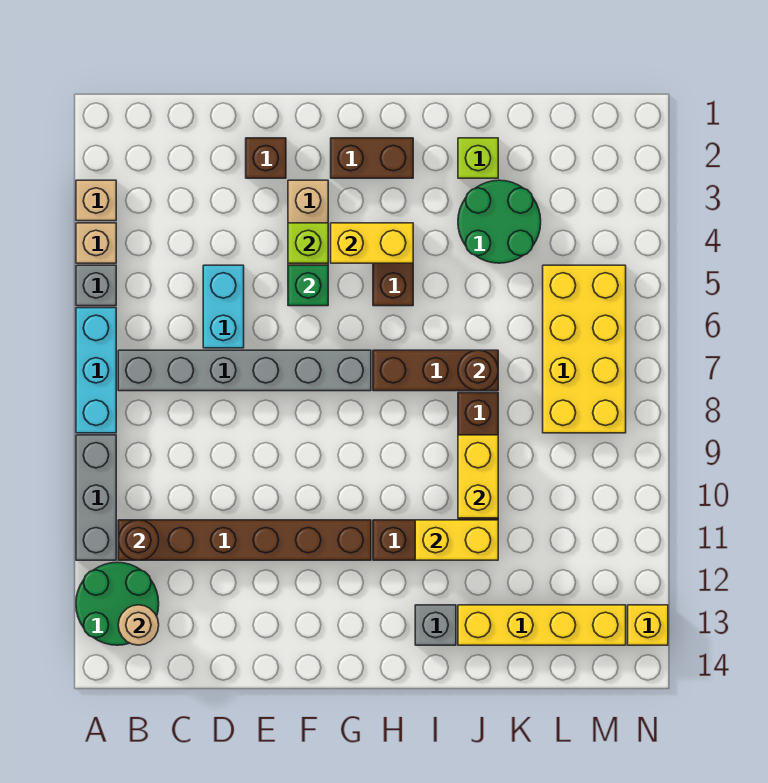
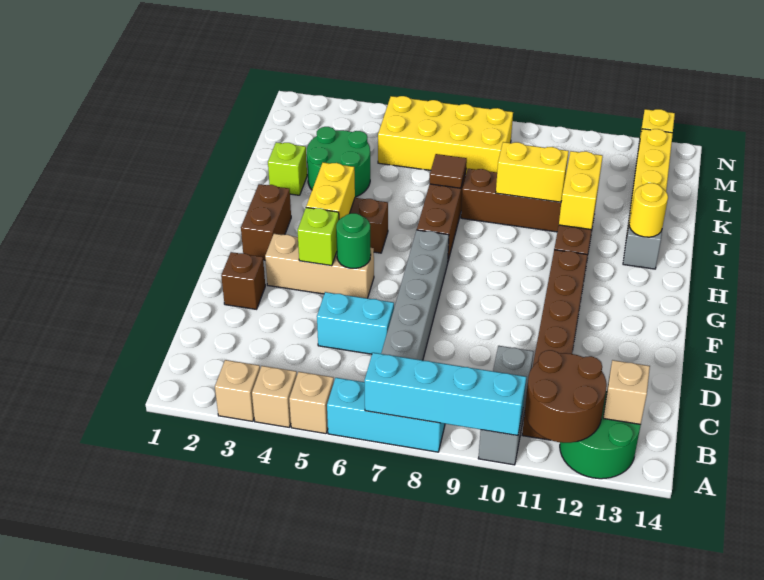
grey 1x1 brick [76,265,116,306] -> tan 1x1 brick [289,372,334,434]
none -> cyan 1x4 brick [364,353,526,436]
grey 1x3 brick [76,435,116,560] -> grey 1x3 brick turned to [478,346,534,465]
brown 1x1 round brick [118,520,159,560] -> brown 2x2 round brick [525,350,607,443]
tan 1x1 round brick [118,605,159,645] -> tan 1x1 brick [603,360,650,424]
green 1x1 brick [288,265,328,306] -> green 1x1 round brick [336,213,371,268]
none -> yellow 1x1 round brick [629,183,668,237]
brown 1x1 round brick [458,350,498,391] -> brown 1x1 tile [430,154,467,188]

